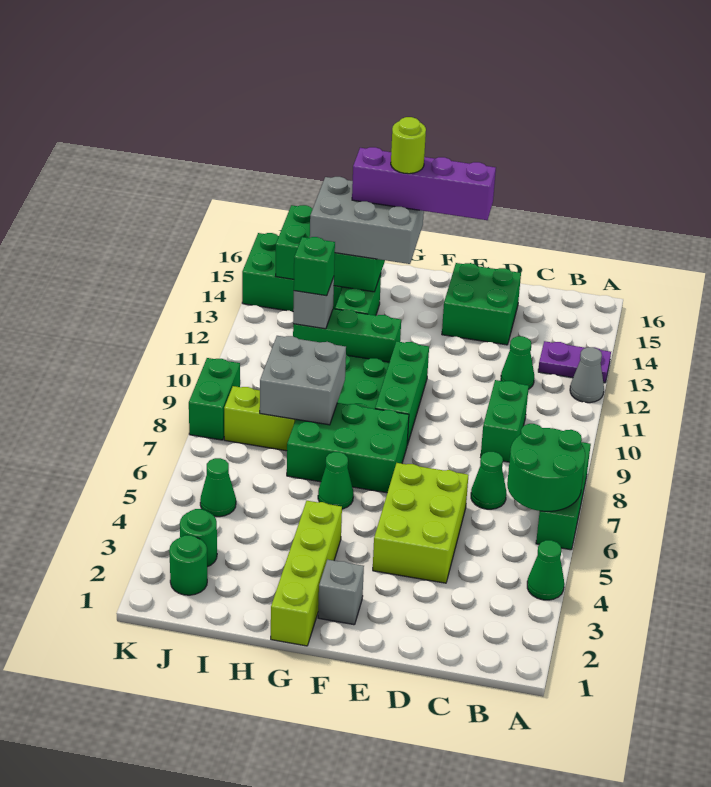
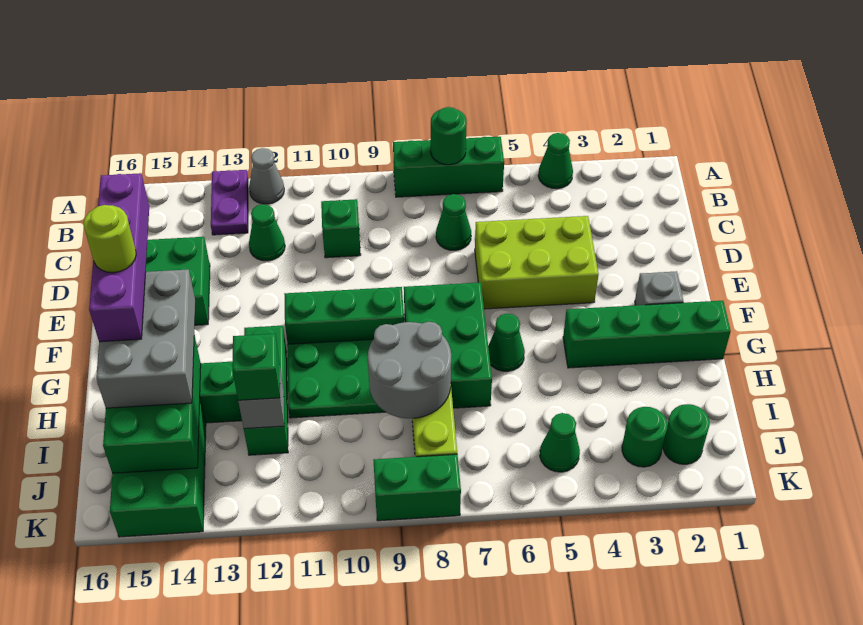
green 2x2 round brick [507,424,585,511] -> green 1x1 round brick [431,107,467,165]
green 1x2 brick [481,380,529,462] -> green 1x1 brick [321,199,361,258]
lime 1x4 brick [271,501,342,646] -> green 1x4 brick [563,301,731,368]
grey 2x2 brick [260,336,346,425] -> grey 2x2 round brick [368,322,451,418]

